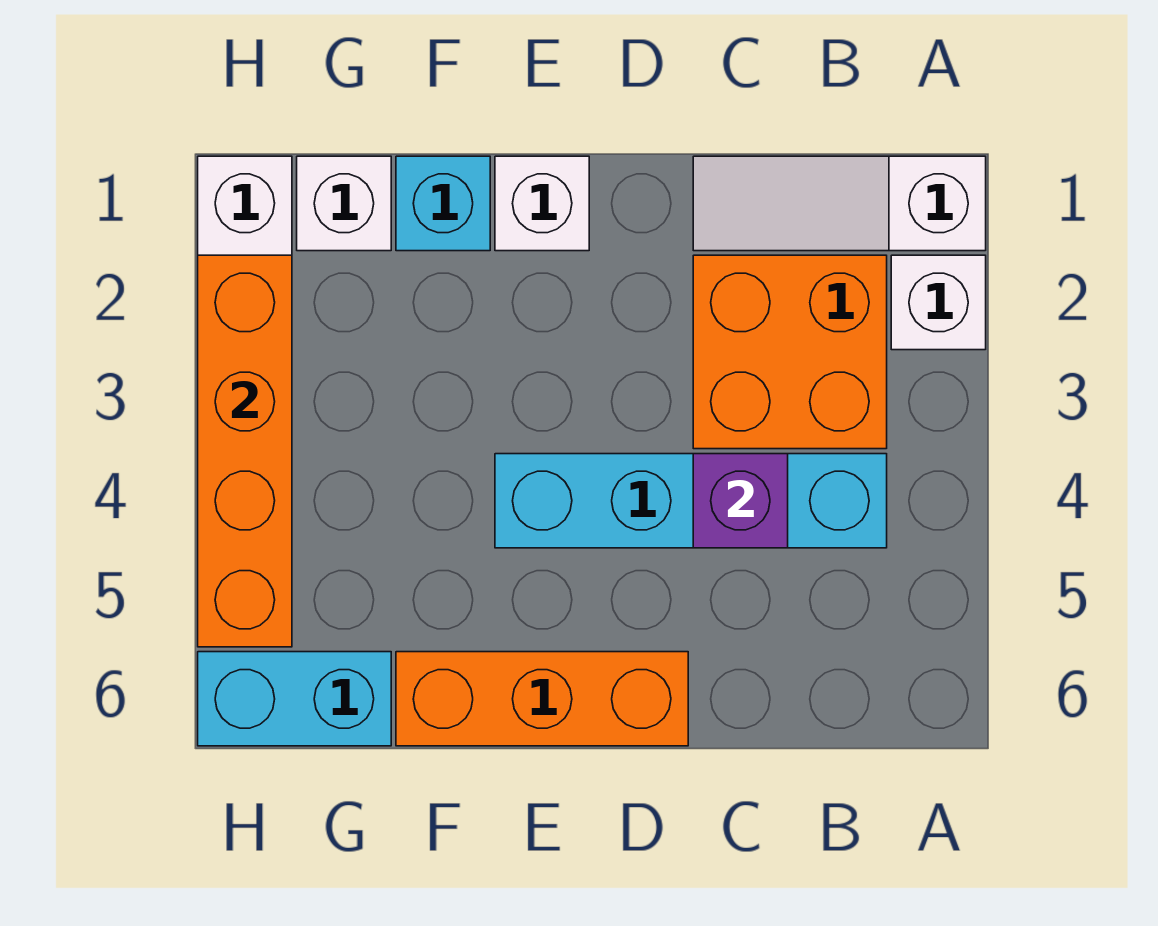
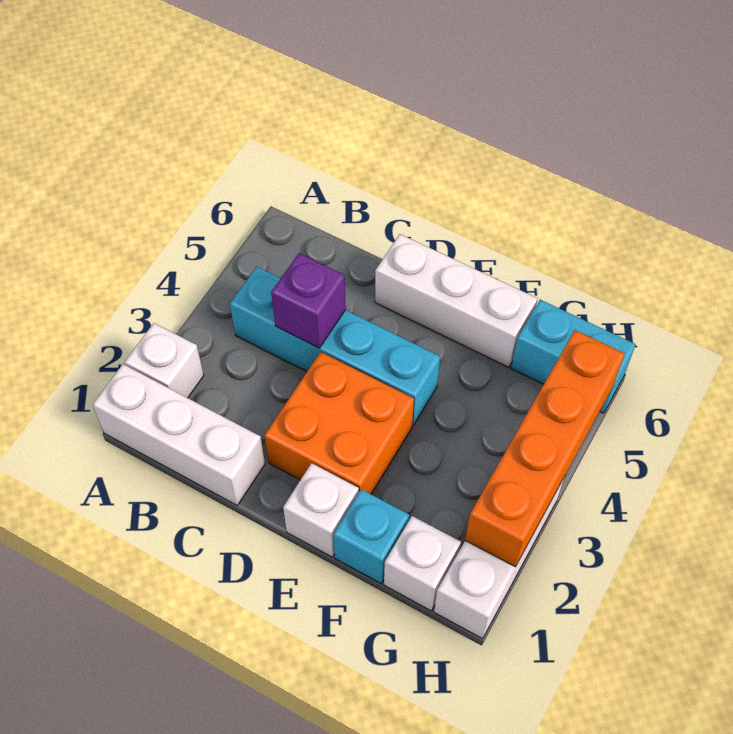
white 1x3 slope [693,156,986,251] -> white 1x3 brick [92,364,265,505]
orange 2x2 brick [693,255,887,449] -> orange 2x2 brick moved to [264,352,414,494]
orange 1x3 brick [396,652,688,746] -> white 1x3 brick [375,234,538,367]

